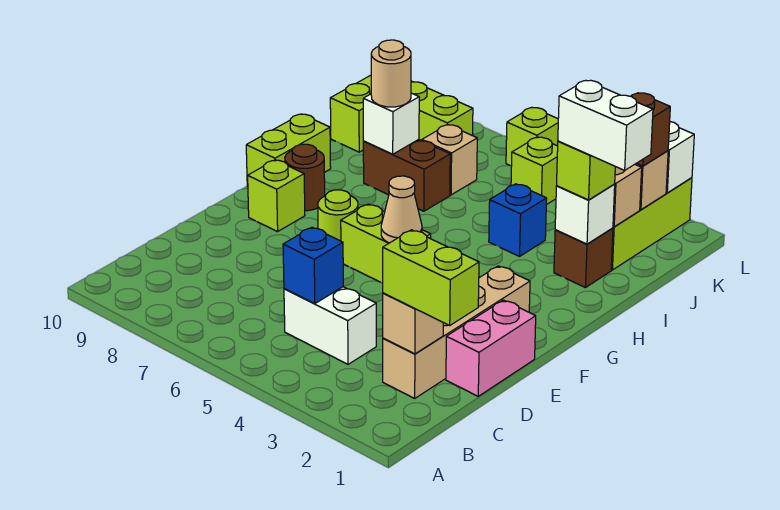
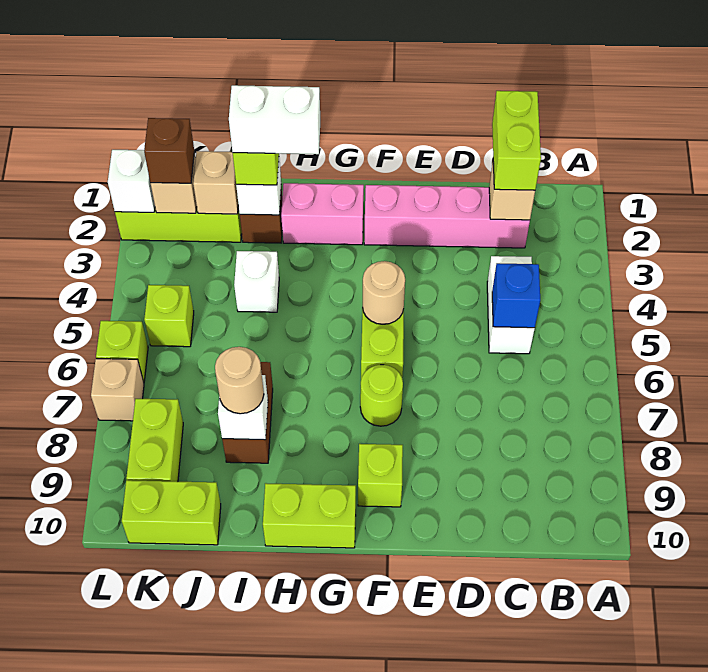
tan 1x4 brick [383,266,530,398] -> pink 1x4 brick [364,185,530,248]
pink 1x2 brick [446,300,536,396] -> pink 1x2 brick moved to [281,183,364,245]
tan 1x1 cone [381,176,422,243] -> tan 1x1 round brick [363,261,405,324]
brown 1x1 round brick [285,144,325,211] -> none
white 1x2 brick [558,80,653,171] -> white 1x2 brick turned to [229,85,320,154]
blue 1x1 brick [489,184,547,256] -> white 1x1 brick [234,251,279,312]
tan 1x1 brick [422,125,477,195] -> tan 1x1 brick moved to [91,359,144,421]

